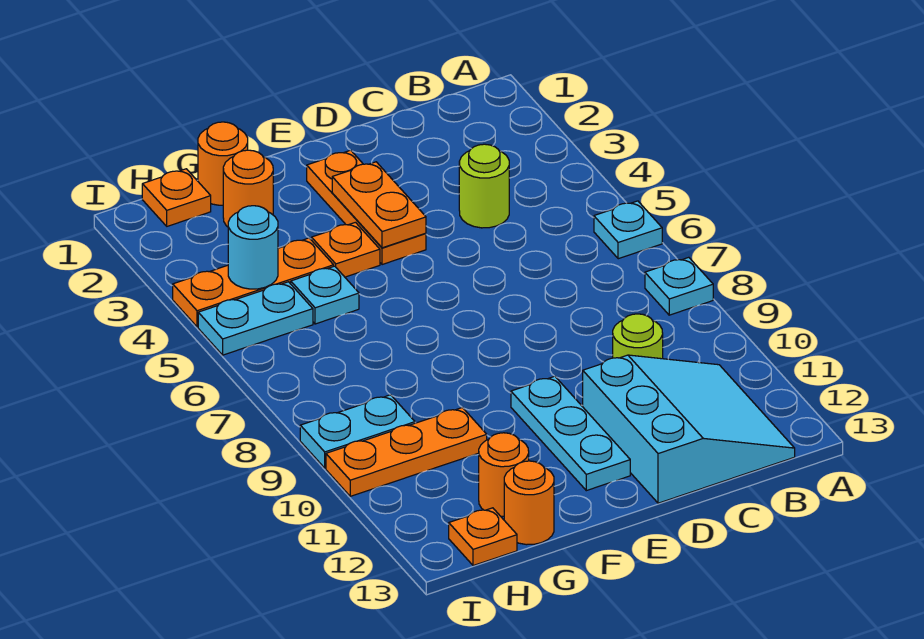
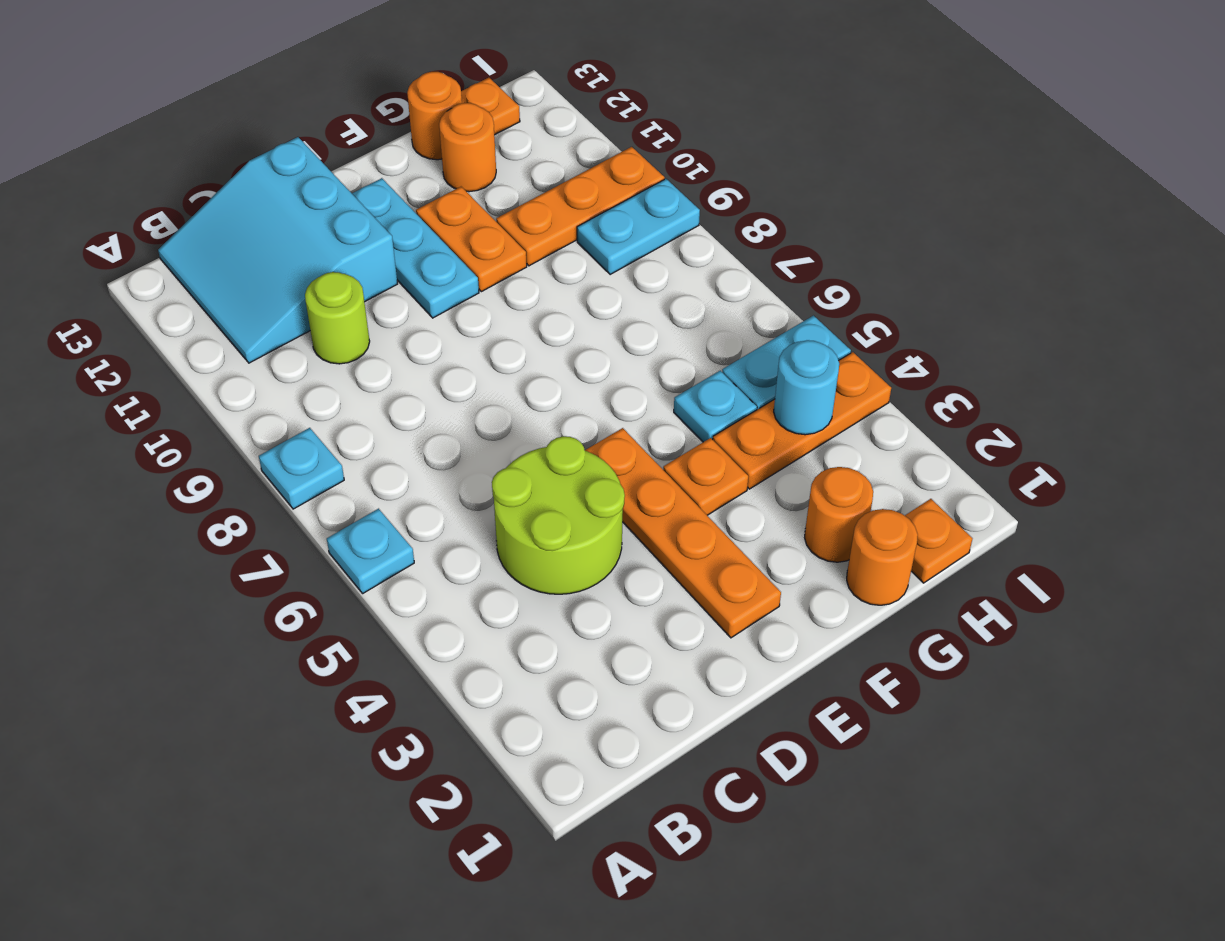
lime 1x1 round brick [459,144,509,228] -> lime 2x2 round brick [492,436,625,594]
orange 1x3 plate [307,150,426,265] -> orange 1x4 plate [585,428,781,638]
orange 1x2 plate [332,162,426,248] -> orange 1x2 plate moved to [416,187,527,292]

